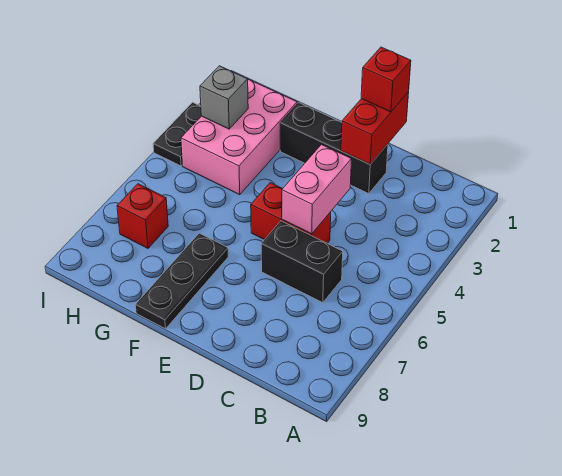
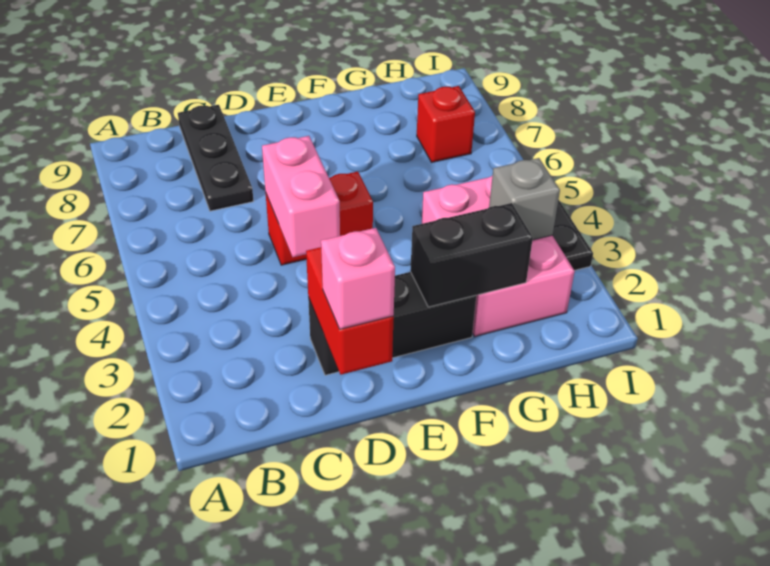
black 1x2 brick [261,221,343,303] -> black 1x2 brick moved to [410,203,533,307]
red 1x1 brick [361,47,411,112] -> pink 1x1 brick [321,228,395,329]
black 1x3 plate [135,233,228,329] -> black 1x3 plate moved to [178,105,253,211]

